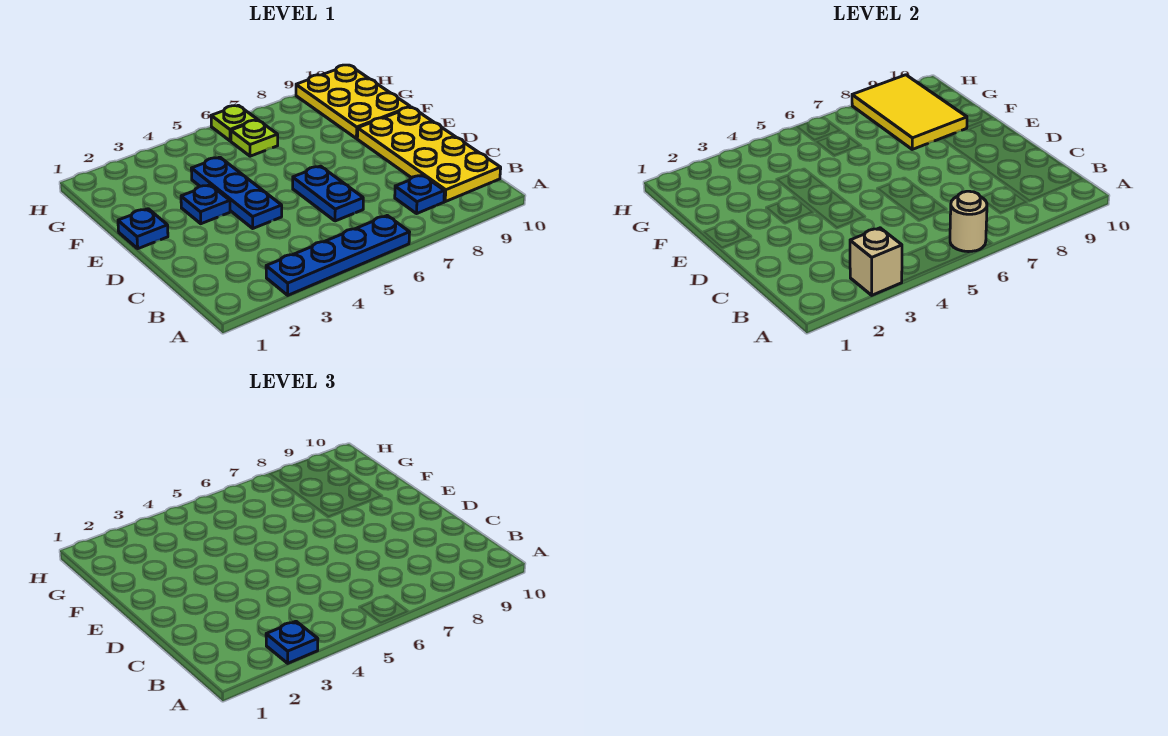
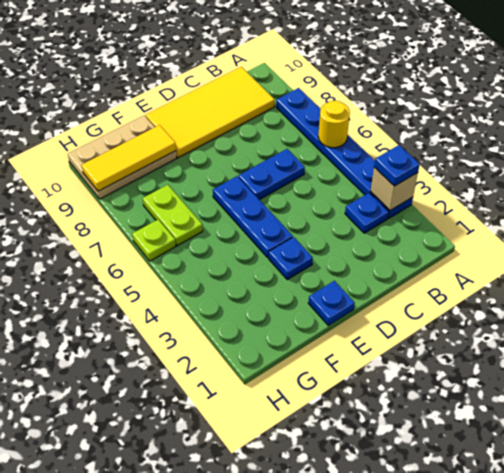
blue 1x4 plate [266,216,410,295] -> blue 1x6 plate [276,88,413,218]
tan 1x1 round brick [950,191,987,252] -> yellow 1x1 round brick [318,101,350,148]
blue 1x1 plate [395,175,444,214] -> blue 1x1 plate moved to [345,193,389,233]
yellow 2x4 plate [357,107,501,202] -> yellow 2x4 tile [146,67,274,158]
blue 1x3 plate [191,157,282,228] -> blue 1x3 plate turned to [213,176,293,257]
yellow 2x3 tile [852,75,967,149] -> yellow 1x3 tile [81,125,176,191]
yellow 2x3 plate [296,65,410,139] -> tan 2x3 plate [68,116,177,199]
lime 1x1 plate [231,120,278,156] -> lime 1x2 plate [143,185,203,246]

